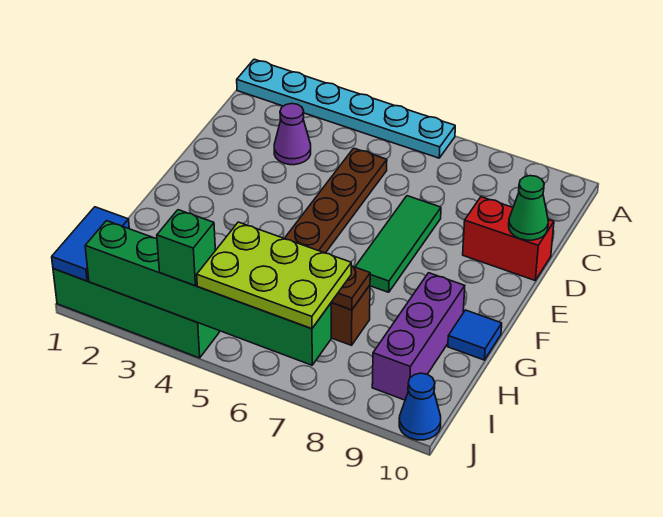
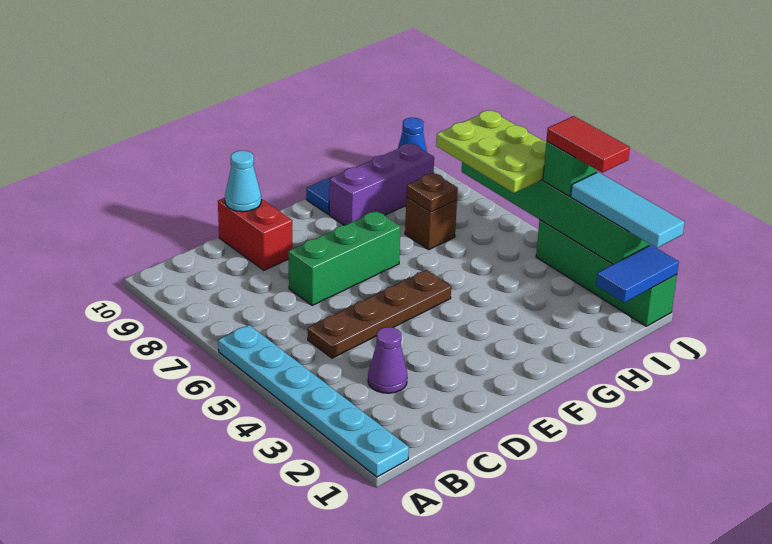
green 1x3 tile [355,196,441,292] -> green 1x3 brick [289,211,401,305]
green 1x1 cone [509,176,548,240] -> cyan 1x1 cone [225,151,261,212]
none -> cyan 1x3 tile [571,172,685,248]
none -> red 1x2 tile [546,116,630,173]

